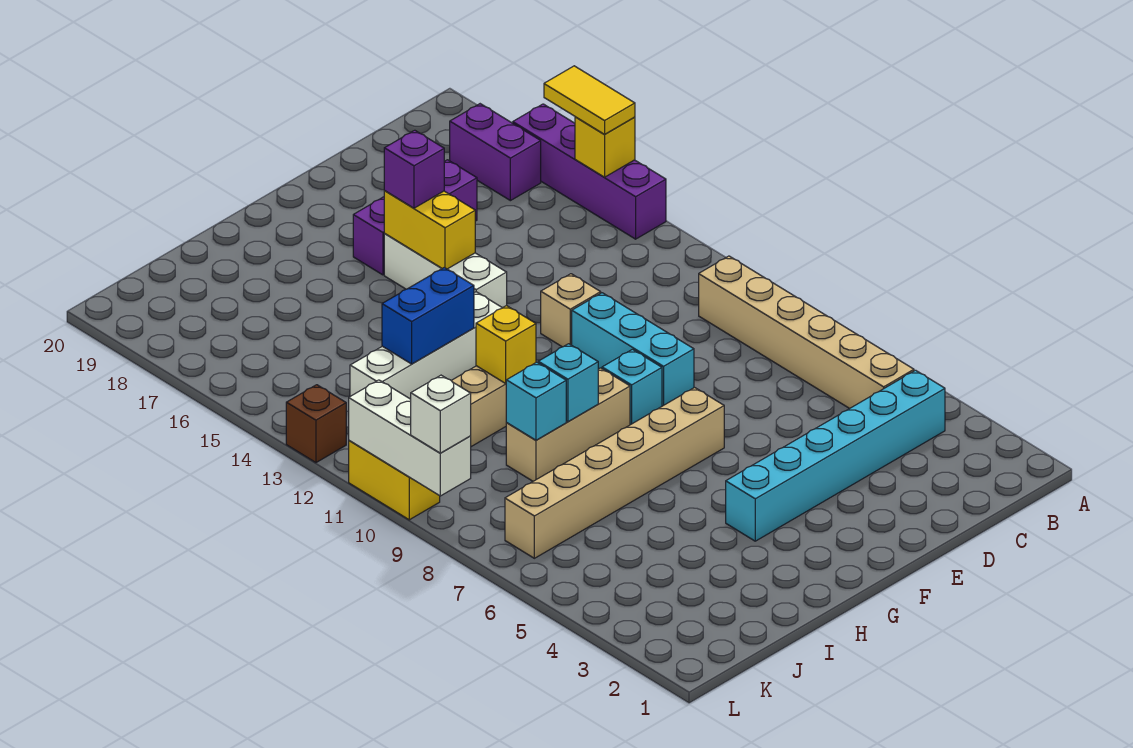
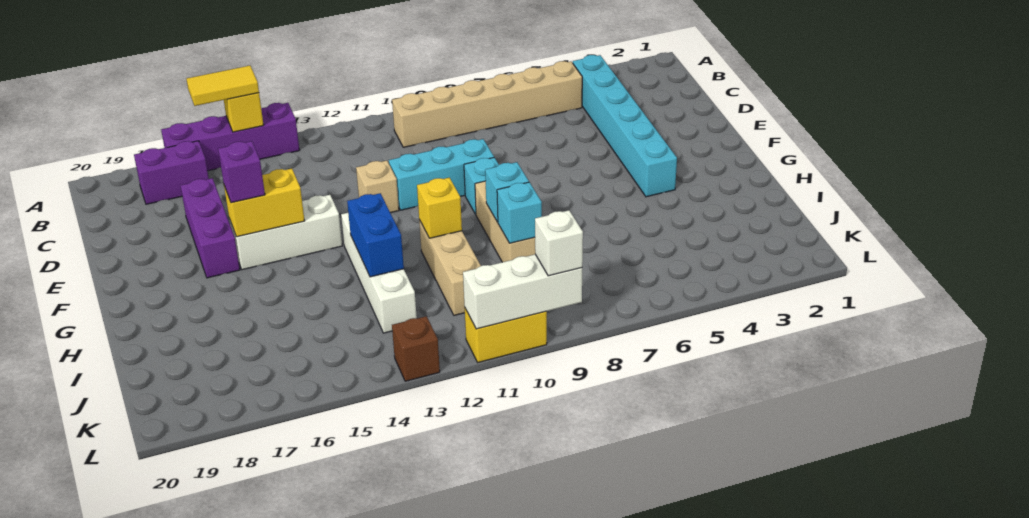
tan 1x6 brick [505,388,724,558] -> none

